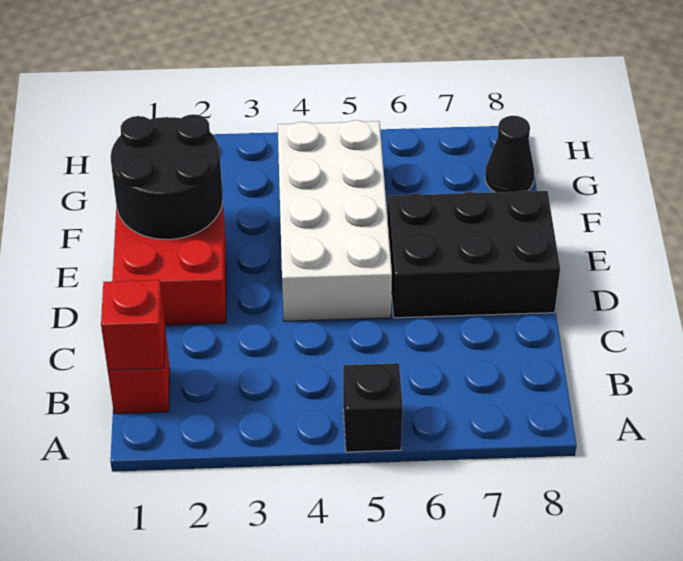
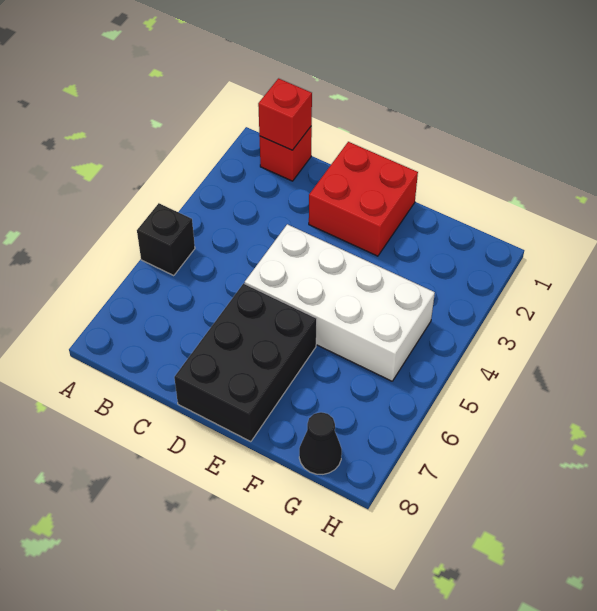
black 2x2 round brick [111,114,223,240] -> none

